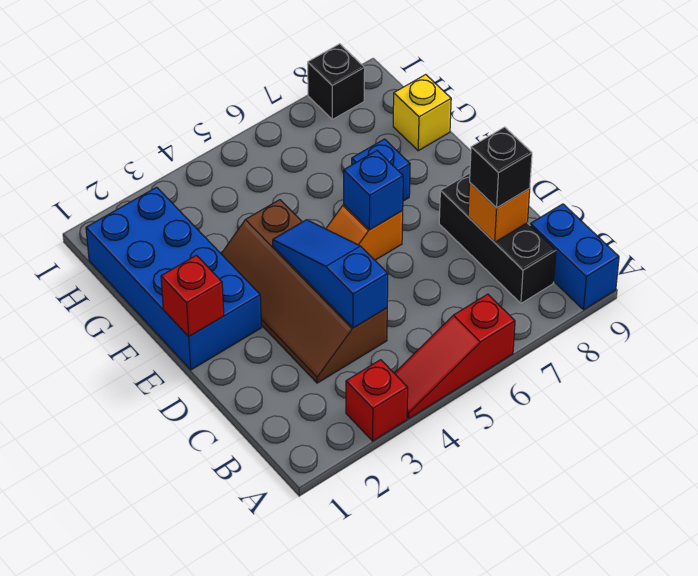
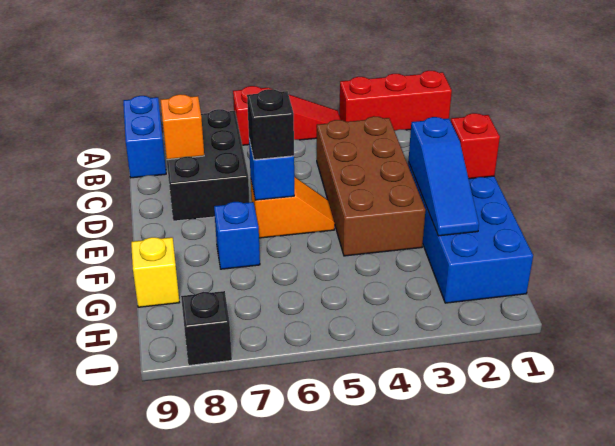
red 1x1 brick [346,360,408,441] -> red 1x3 brick [339,71,452,131]
black 1x3 brick [439,173,556,303] -> black 2x3 brick [166,109,249,221]
brown 2x4 slope [221,200,387,383] -> brown 2x4 brick [317,116,425,256]
blue 1x3 slope [273,220,388,328] -> blue 1x3 slope moved to [409,117,479,236]
black 1x1 brick [470,127,532,208] -> black 1x1 brick moved to [247,89,294,160]

